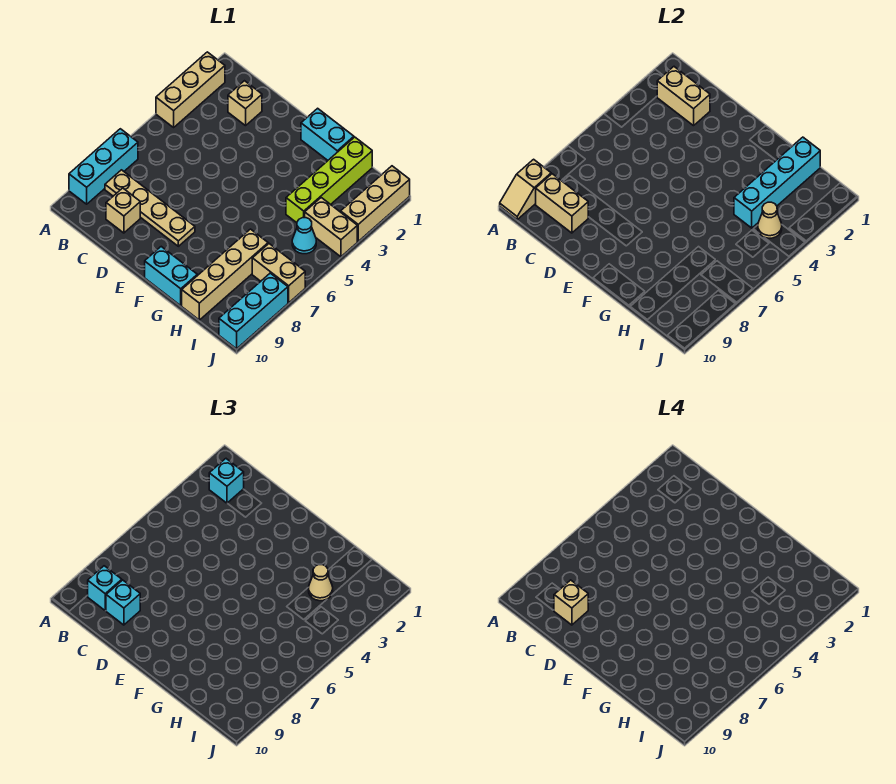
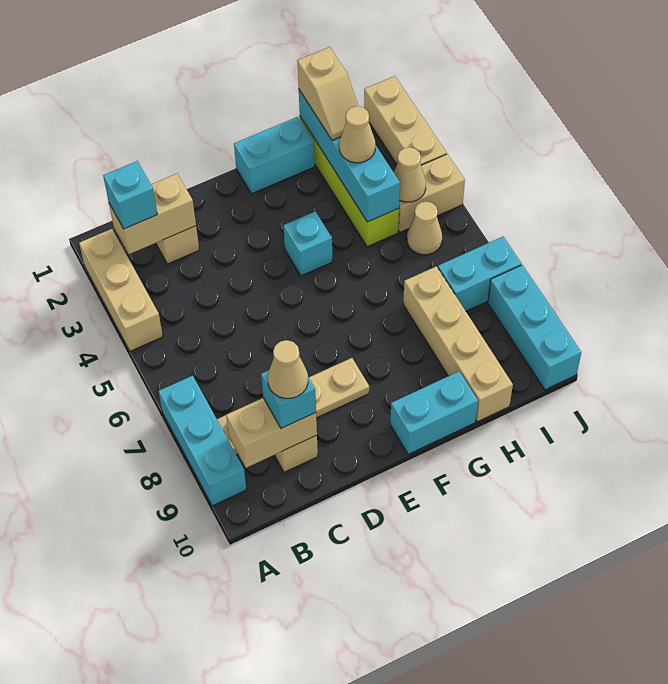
tan 1x2 slope [500,159,551,219] -> tan 1x2 slope moved to [297,47,358,140]
cyan 1x1 brick [88,566,122,611] -> cyan 1x1 brick moved to [283,211,332,276]
tan 1x1 brick [554,580,588,625] -> tan 1x1 cone [268,340,308,398]
cyan 1x1 cone [292,218,316,254] -> tan 1x1 cone [407,201,442,255]
tan 1x2 brick [252,244,305,303] -> cyan 1x2 brick [438,237,521,311]

